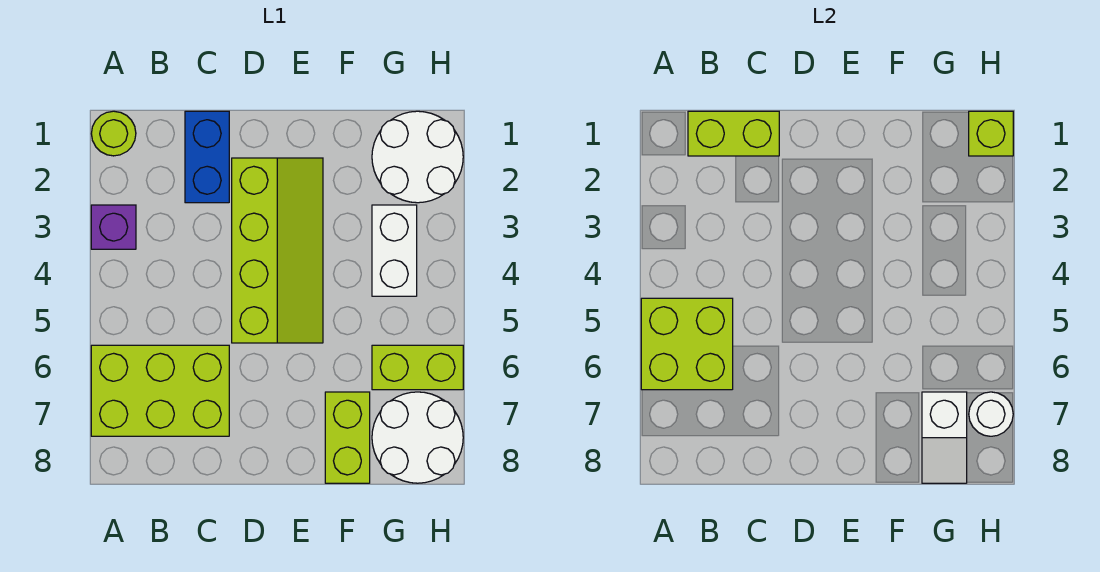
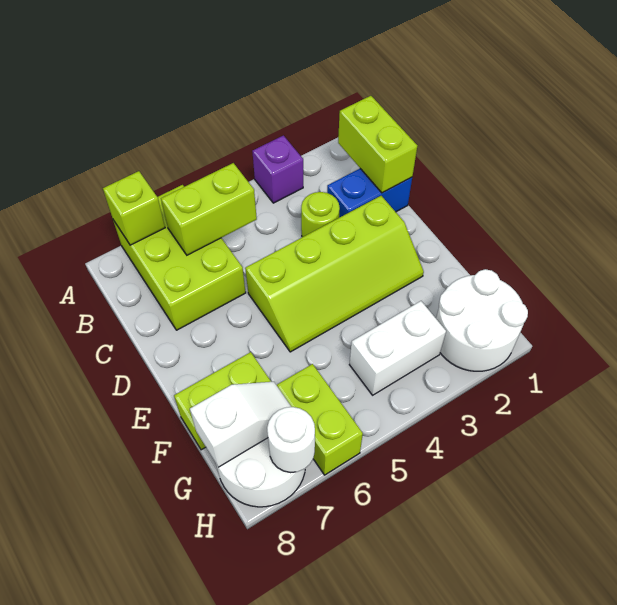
lime 1x1 round brick [91,111,136,156] -> lime 1x1 round brick moved to [301,192,340,237]
lime 2x2 brick [641,298,733,390] -> lime 1x2 brick [161,163,257,255]
white 1x2 slope [922,392,967,483] -> white 1x2 slope turned to [190,382,291,467]
lime 1x1 brick [969,111,1013,156] -> lime 1x1 brick moved to [103,171,165,245]

